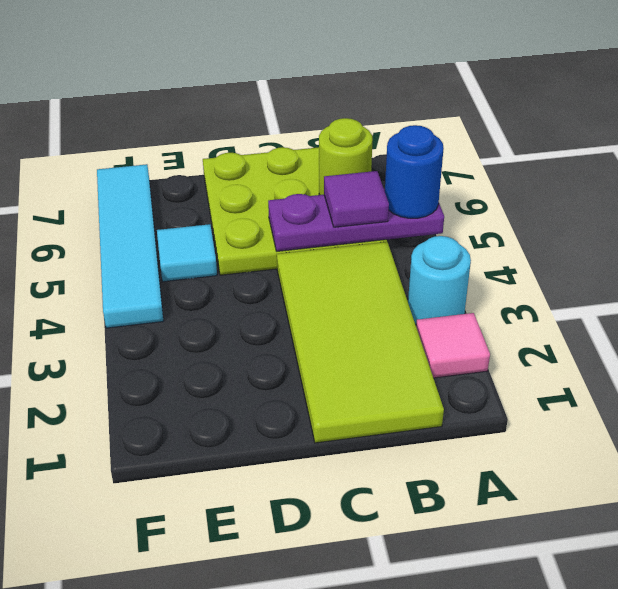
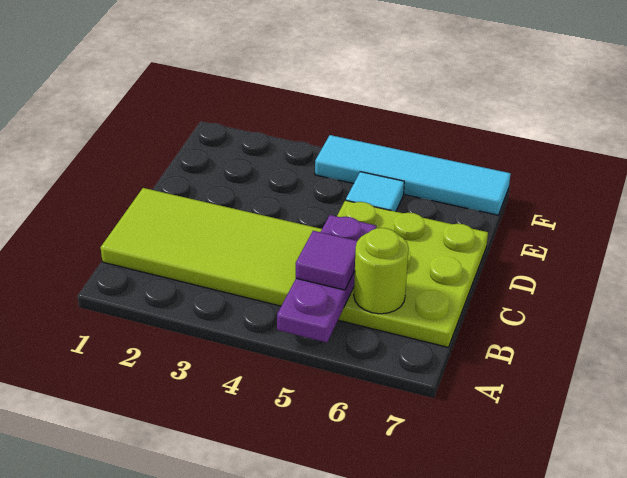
pink 1x1 tile [416,313,490,378] -> none
cyan 1x1 round brick [408,236,471,324] -> none
blue 1x1 round brick [385,125,444,218] -> none

